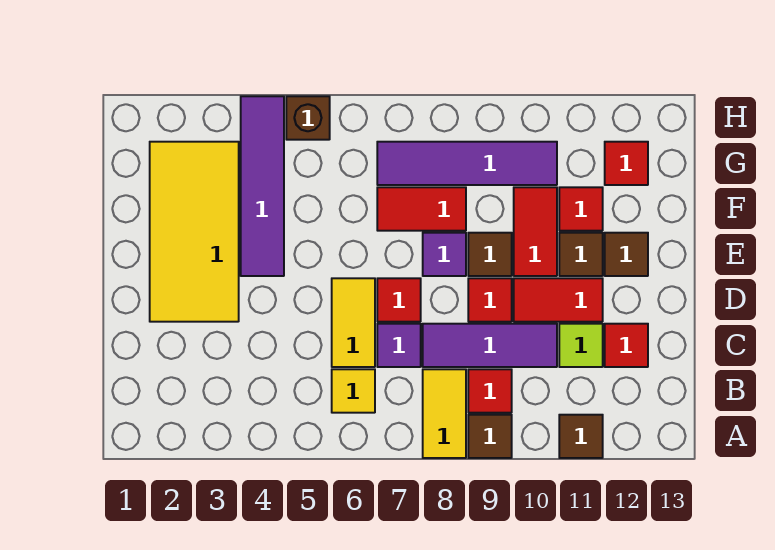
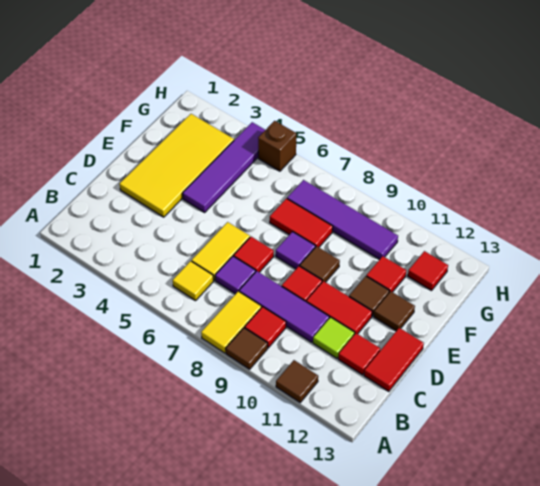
red 1x2 tile [514,187,557,276] -> red 1x2 tile moved to [364,328,424,392]

